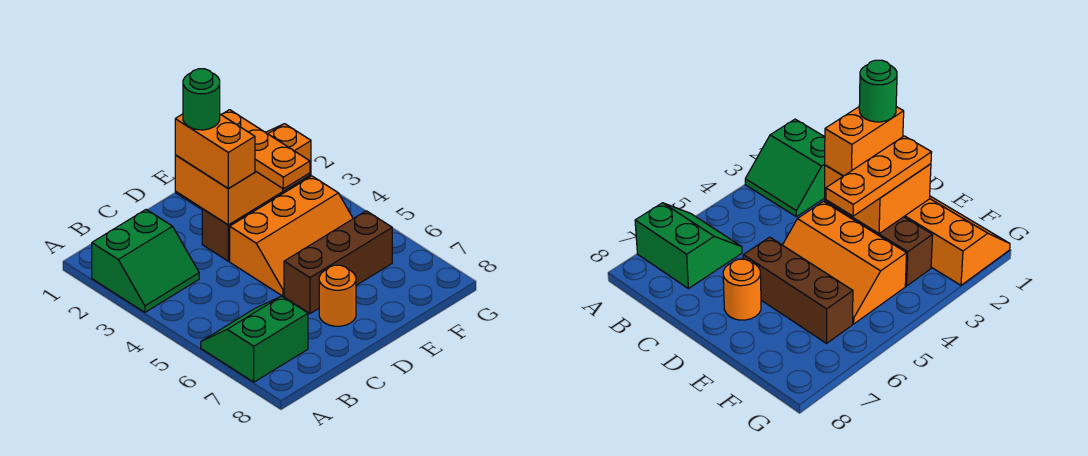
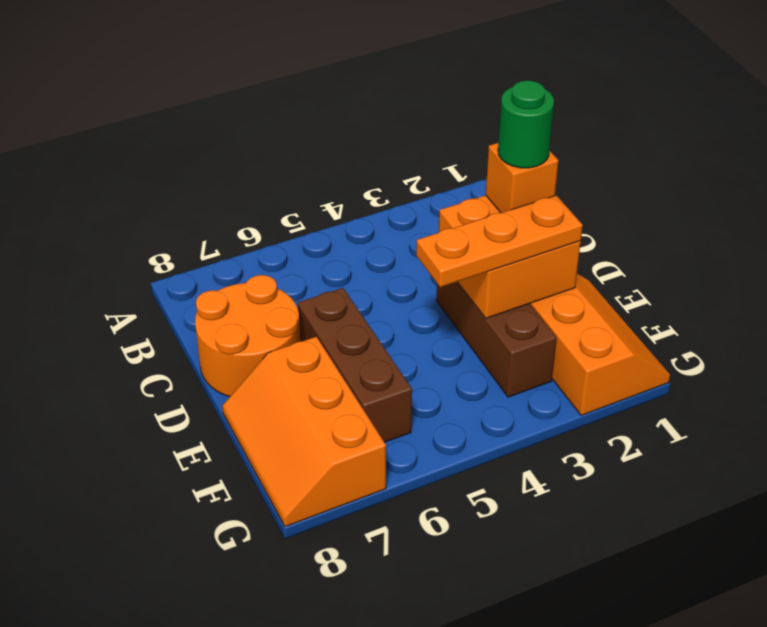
green 2x2 slope [92,210,199,312] -> none
green 2x2 slope [201,296,308,382] -> none
orange 1x2 brick [175,114,255,189] -> orange 1x1 brick [486,143,559,213]
orange 2x3 slope [230,176,353,296] -> orange 2x3 slope moved to [222,337,386,527]
orange 1x1 round brick [319,265,356,326] -> orange 2x2 round brick [195,275,300,397]

